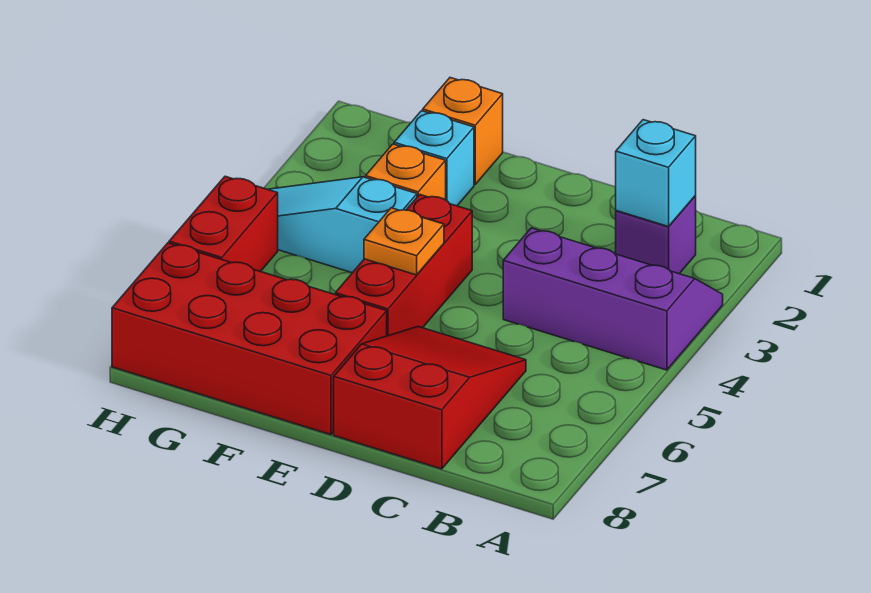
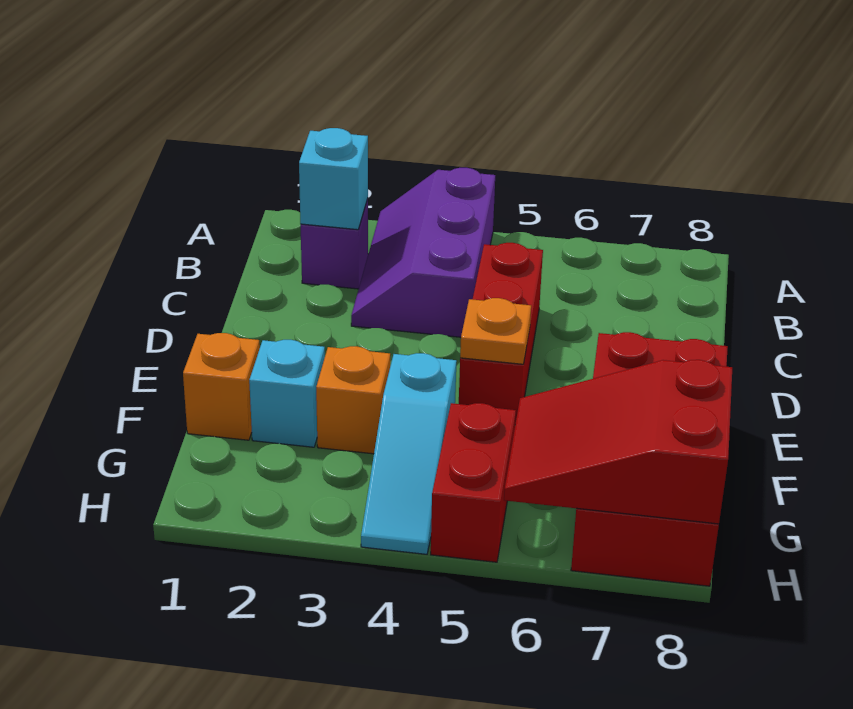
red 2x3 slope [334,327,526,469] -> red 2x3 slope moved to [504,360,732,524]
red 1x3 brick [335,195,472,336] -> red 1x3 brick turned to [459,243,543,424]
red 1x2 brick [169,176,278,272] -> red 1x2 brick turned to [431,403,516,562]

